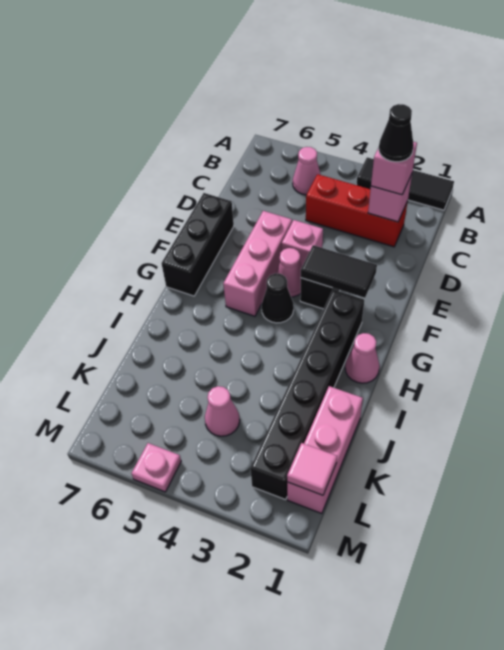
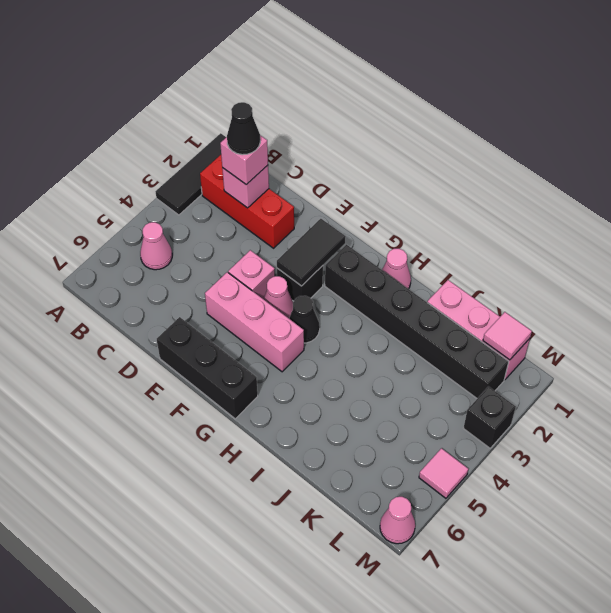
red 1x3 brick [306,174,408,247] -> red 1x3 brick turned to [200,155,294,248]
pink 1x1 cone [205,386,240,436] -> pink 1x1 cone moved to [380,497,415,544]
none -> black 1x1 brick [463,387,516,448]
pink 1x1 plate [132,443,181,492] -> pink 1x1 tile [419,448,468,498]

